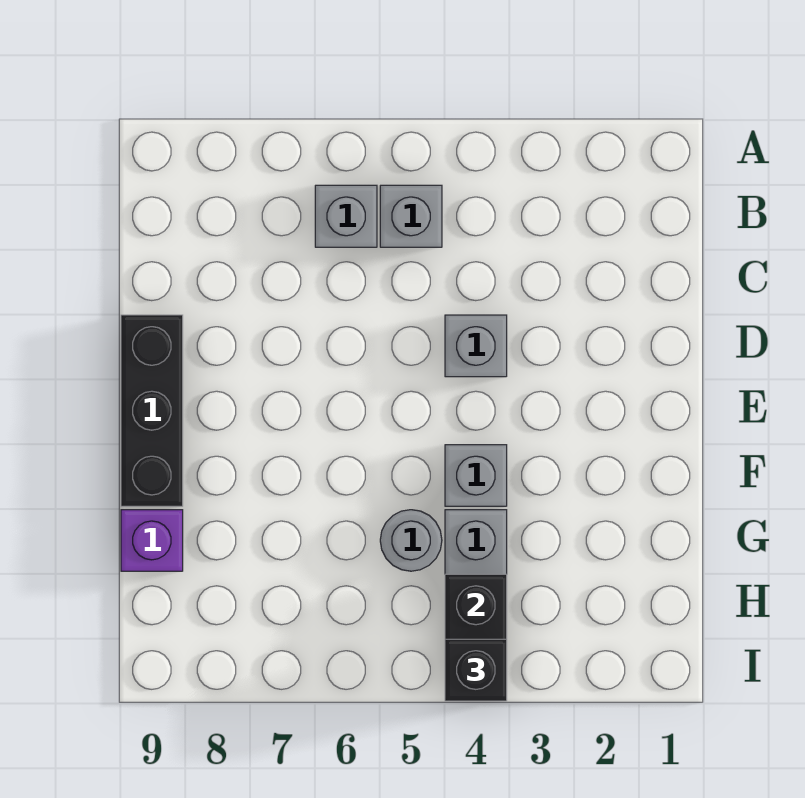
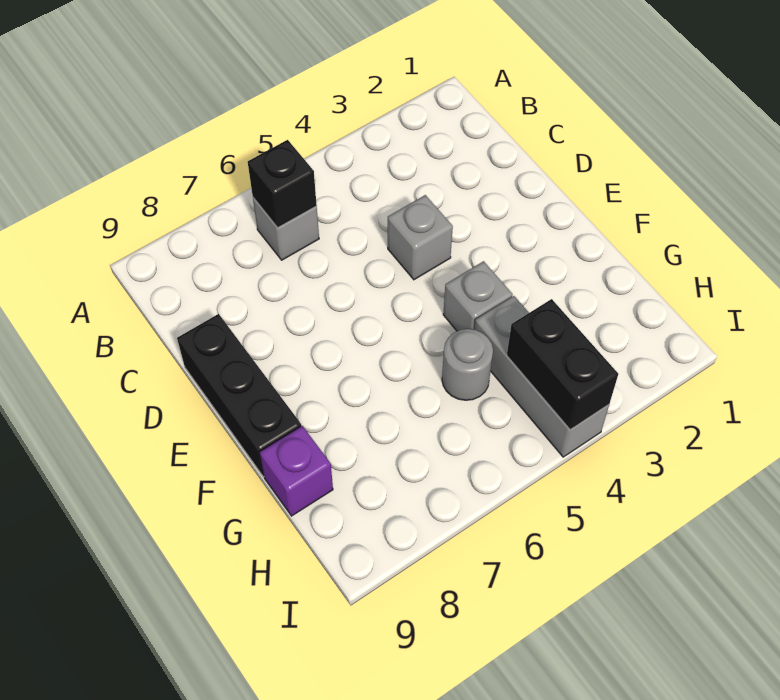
grey 1x1 brick [380,185,442,247] -> none
black 1x1 brick [445,639,507,701] -> black 1x1 brick moved to [248,140,317,228]

